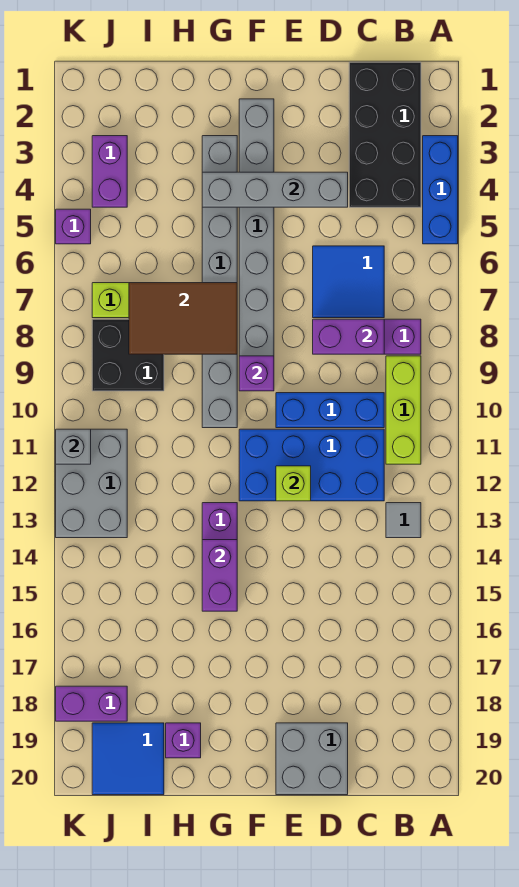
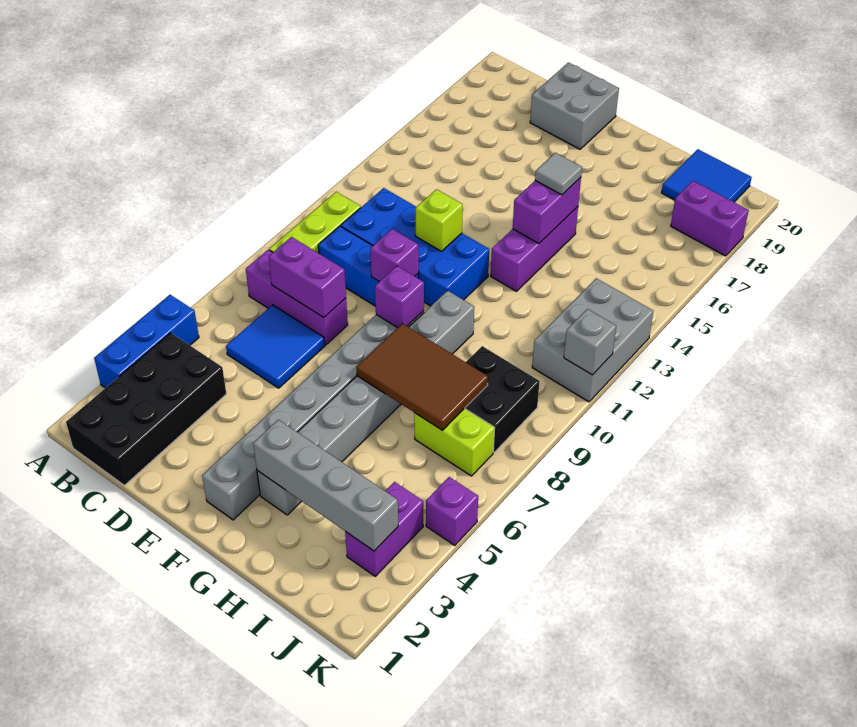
grey 1x1 tile [386,503,421,538] -> grey 1x1 tile moved to [535,153,582,195]
grey 1x4 brick [202,172,348,207] -> grey 1x4 brick moved to [253,420,398,551]
purple 1x1 brick [166,723,201,758] -> purple 1x1 brick moved to [370,229,419,282]

